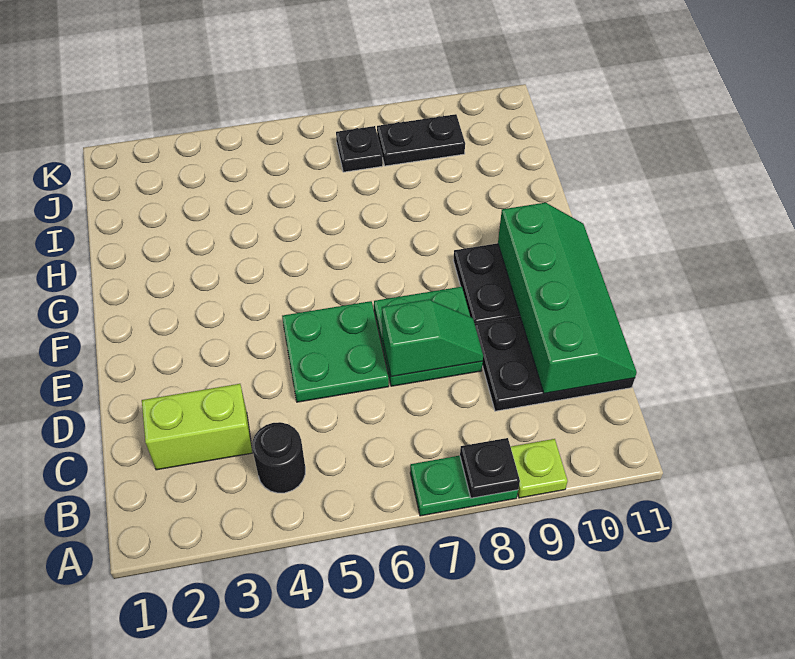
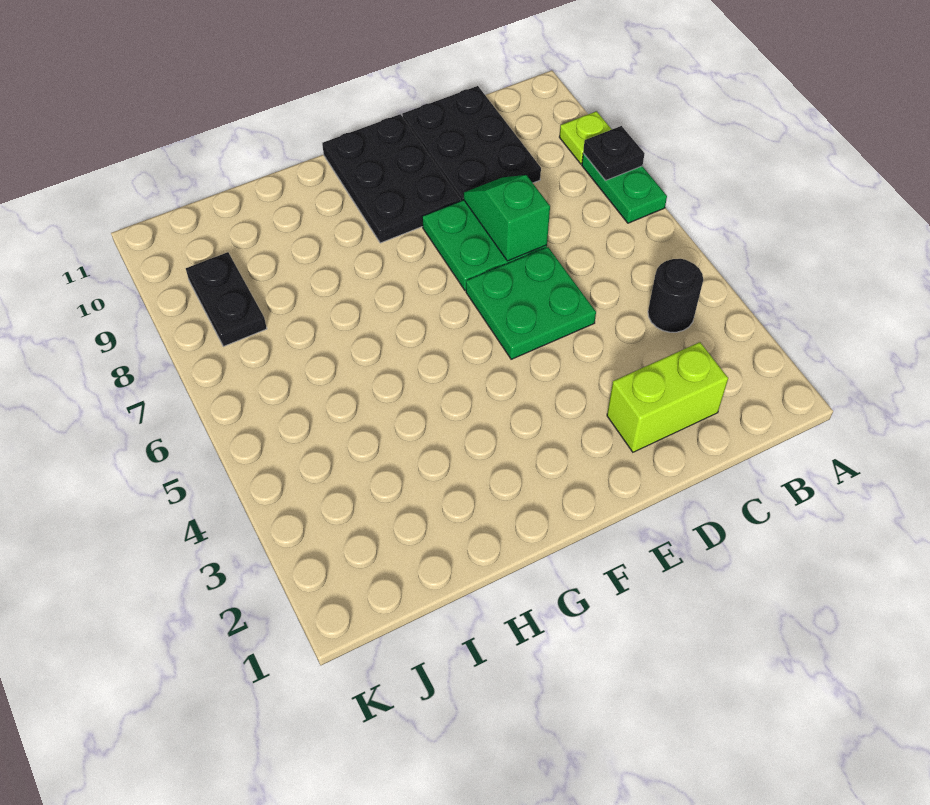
lime 1x2 brick [142,384,252,470] -> lime 1x2 brick turned to [607,342,728,452]
green 2x4 slope [498,203,637,393] -> none
black 1x1 plate [336,126,383,172] -> none

